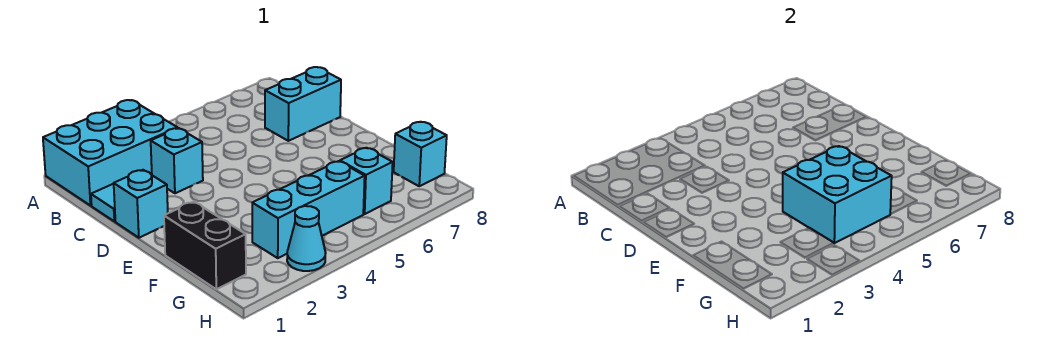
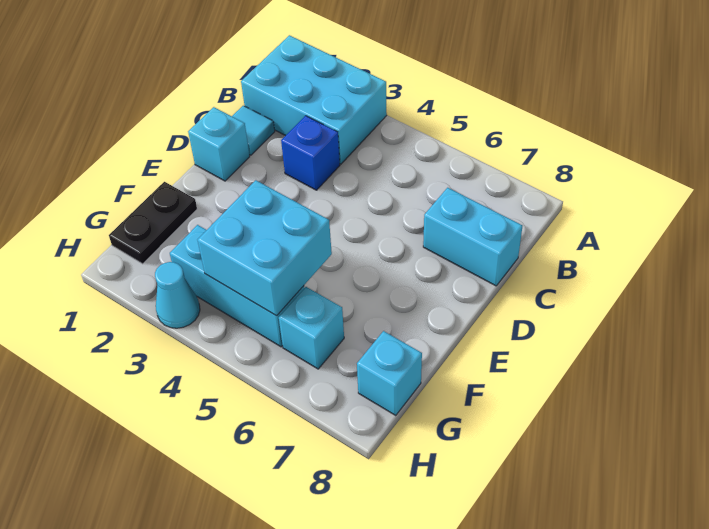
cyan 1x1 brick [151,128,203,193] -> blue 1x1 brick [281,116,340,190]
black 1x2 brick [164,202,246,289] -> black 1x2 plate [109,182,197,264]

